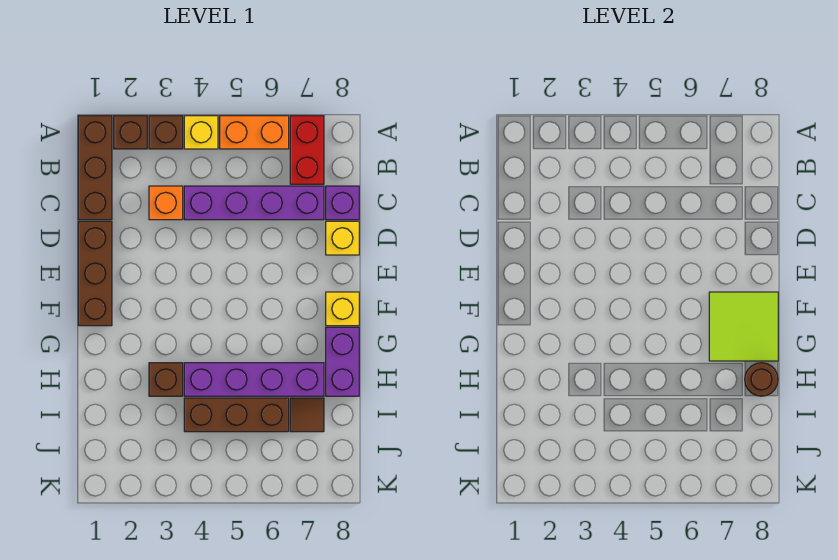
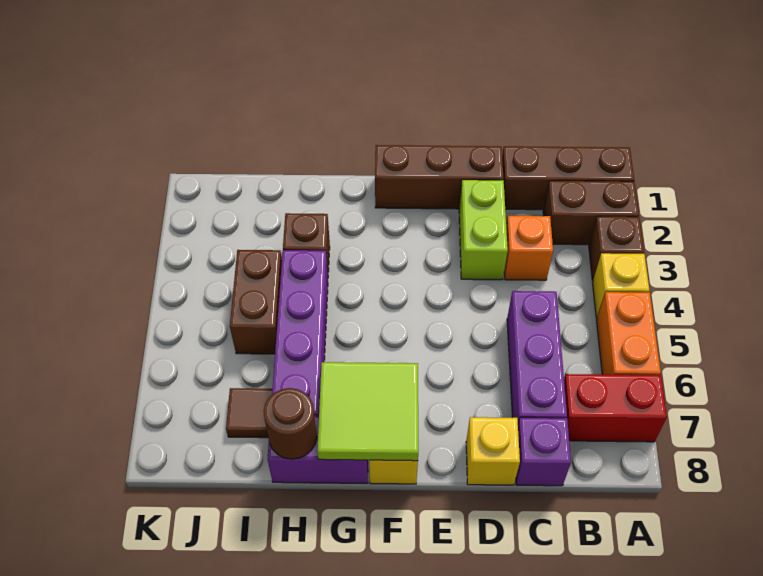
brown 1x1 brick [114,116,147,149] -> brown 1x2 brick [543,181,639,245]
purple 1x4 brick [184,186,324,220] -> purple 1x3 brick [507,291,567,423]
none -> lime 1x2 brick [459,180,508,280]
brown 1x3 brick [184,398,289,432] -> brown 1x2 brick [230,250,282,354]

